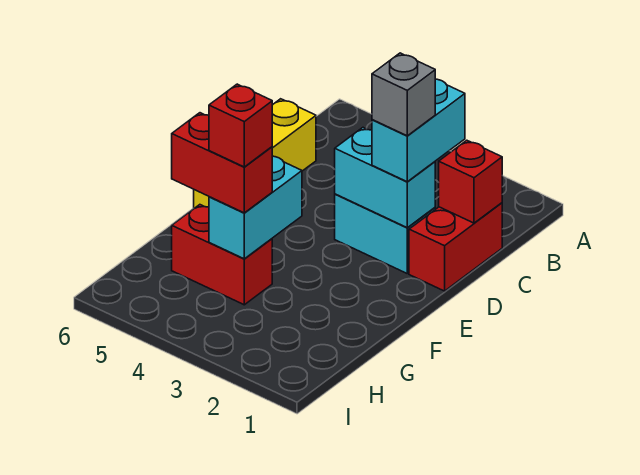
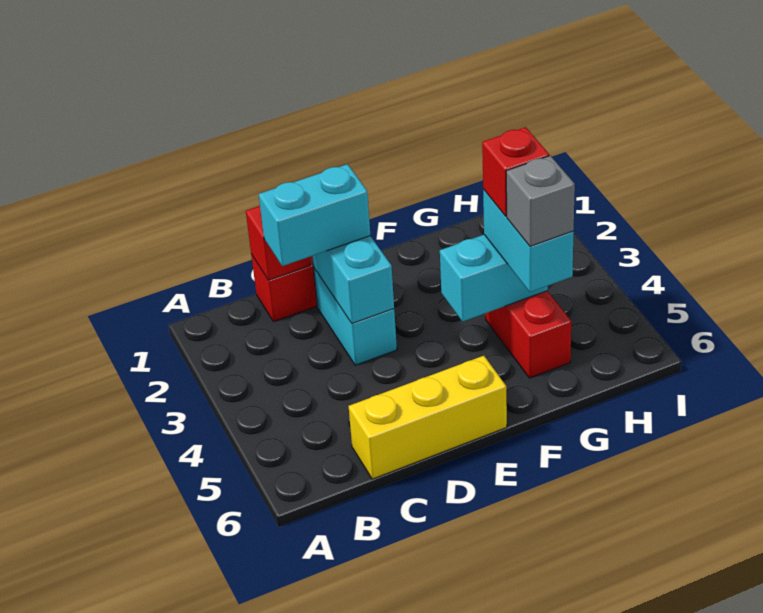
grey 1x1 brick [372,53,435,136] -> grey 1x1 brick moved to [506,156,575,246]
red 1x2 brick [172,113,272,213] -> cyan 1x2 brick [483,189,574,292]

